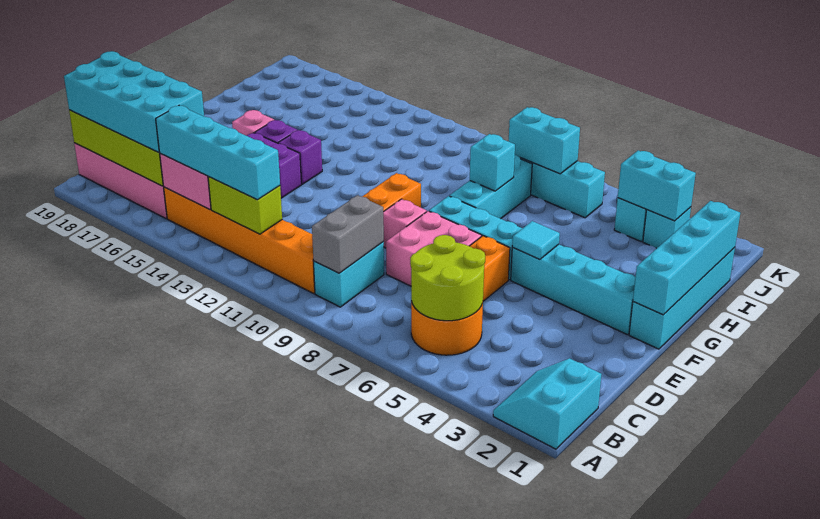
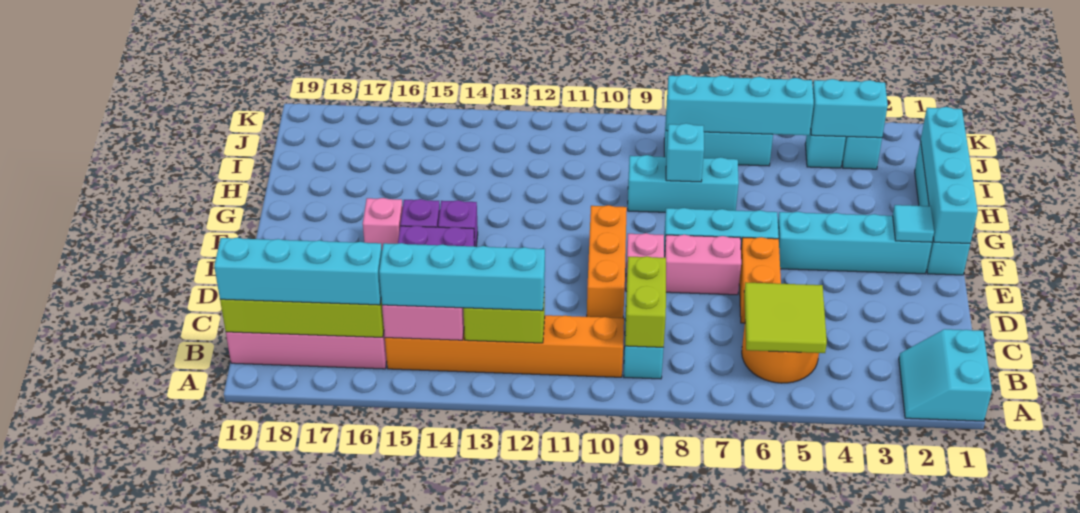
lime 2x2 round brick [410,235,485,321] -> lime 2x2 tile [744,282,827,353]
grey 1x2 brick [312,195,384,273] -> lime 1x2 brick [625,256,666,347]
cyan 2x4 brick [64,51,204,152] -> cyan 1x4 brick [214,238,382,305]
pink 2x2 brick [386,211,482,286] -> pink 1x2 brick [664,235,741,295]
cyan 1x1 tile [512,221,560,260] -> cyan 1x1 tile moved to [893,205,934,242]
cyan 1x3 brick [450,155,532,219] -> cyan 1x3 brick turned to [628,155,739,212]
cyan 1x2 brick [509,107,580,174] -> cyan 1x4 brick [666,75,814,135]

